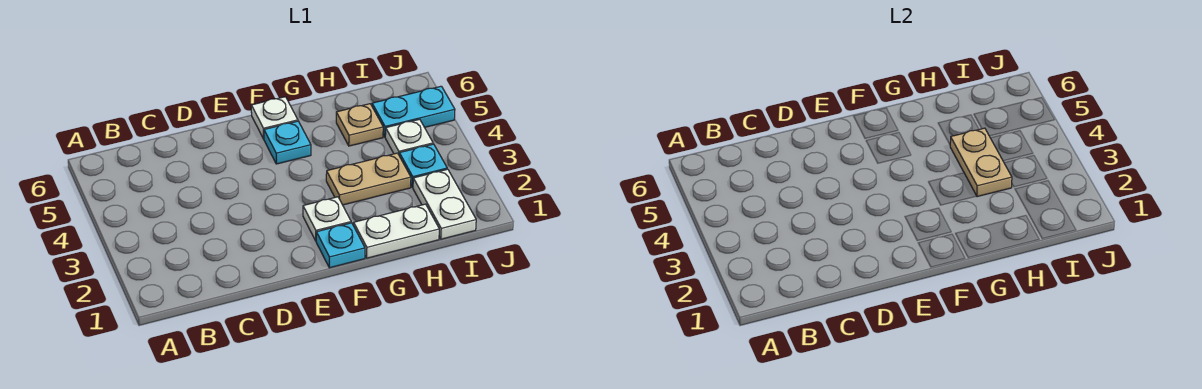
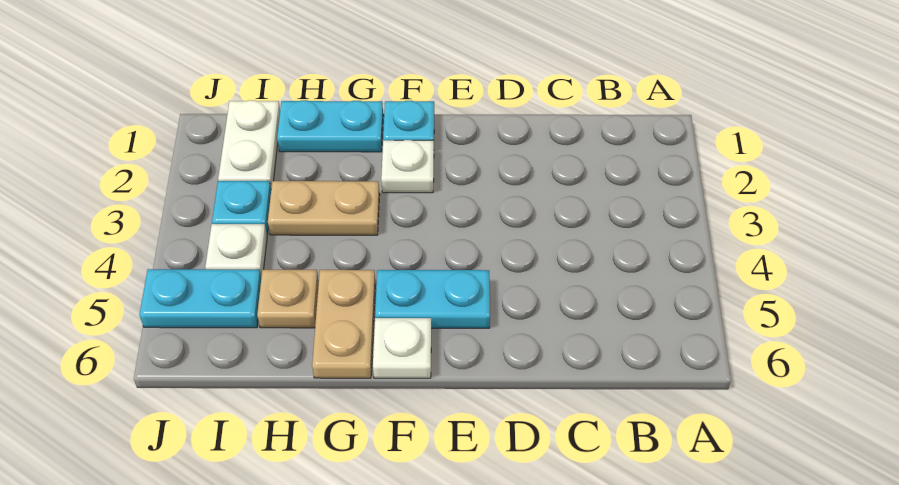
cyan 1x1 plate [264,121,311,164] -> cyan 1x2 plate [375,270,490,328]
white 1x2 plate [354,204,439,258] -> cyan 1x2 plate [277,100,383,152]
tan 1x2 plate [950,128,1012,197] -> tan 1x2 plate moved to [312,270,375,378]

